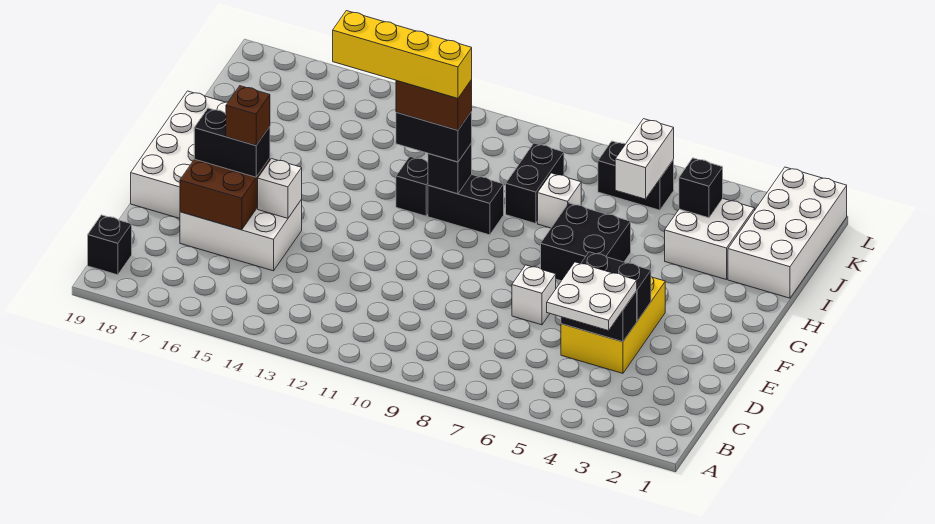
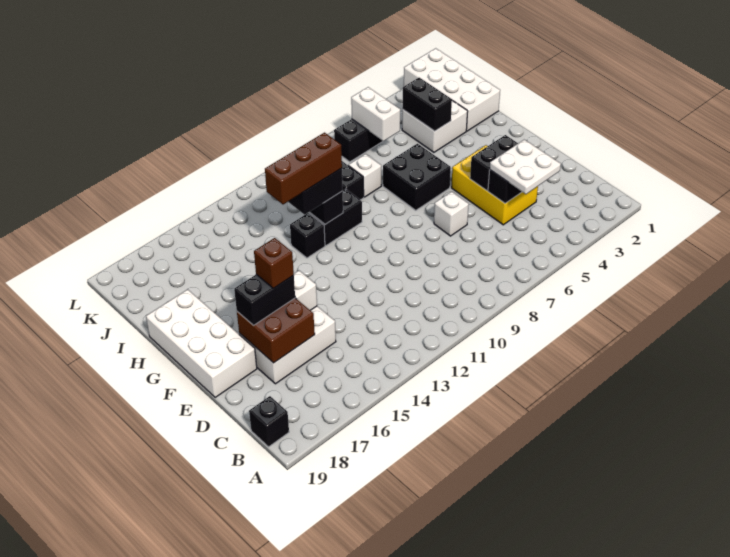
brown 1x2 brick [396,80,472,130] -> brown 1x3 brick [265,133,342,204]
yellow 1x4 brick [333,11,472,98] -> none
black 1x1 brick [679,158,723,218] -> black 1x2 brick [402,78,452,131]

